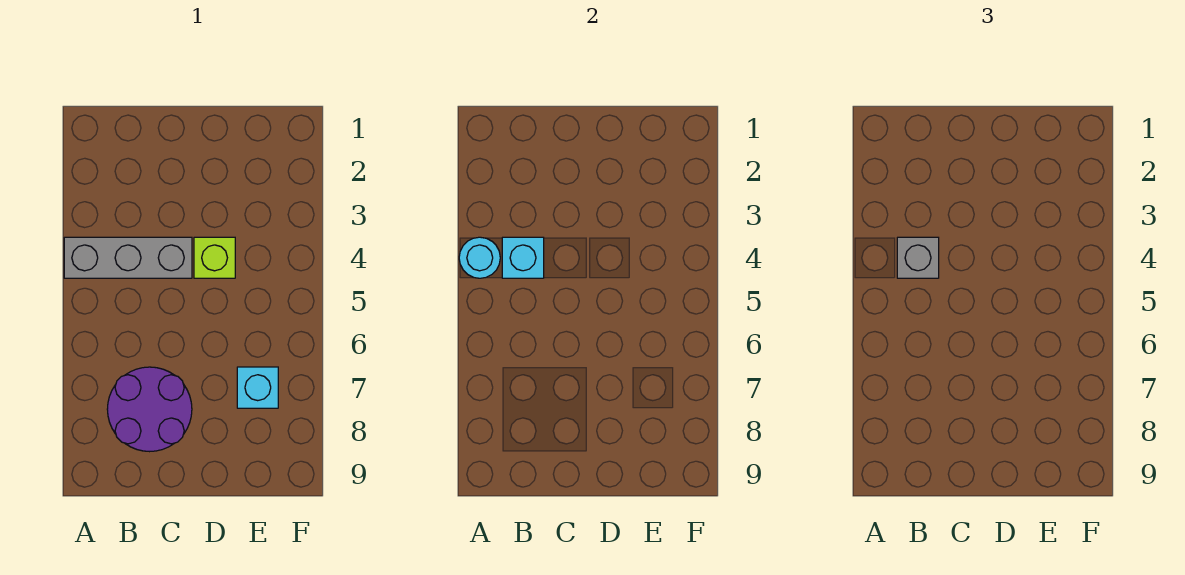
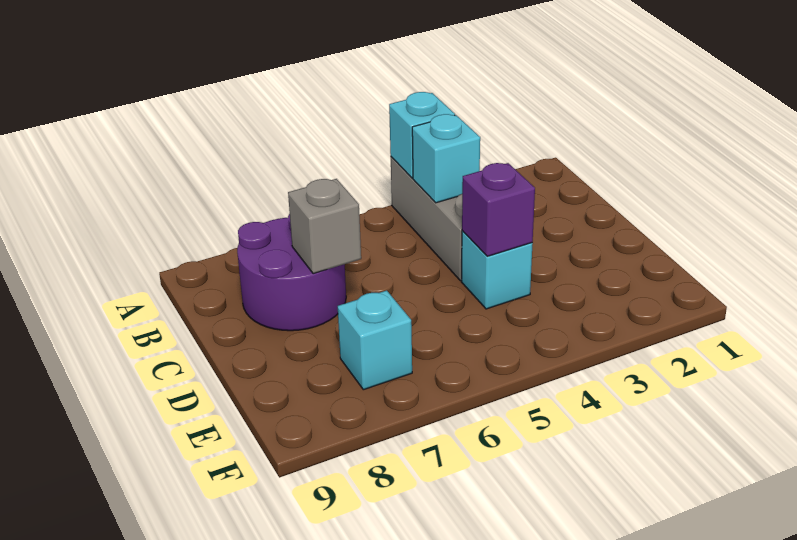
cyan 1x1 round brick [459,237,500,278] -> cyan 1x1 brick [389,92,455,178]
grey 1x1 brick [897,237,939,278] -> grey 1x1 brick moved to [288,179,361,274]
lime 1x1 brick [194,237,235,278] -> cyan 1x1 brick [462,231,533,309]
none -> purple 1x1 brick [462,163,535,256]

